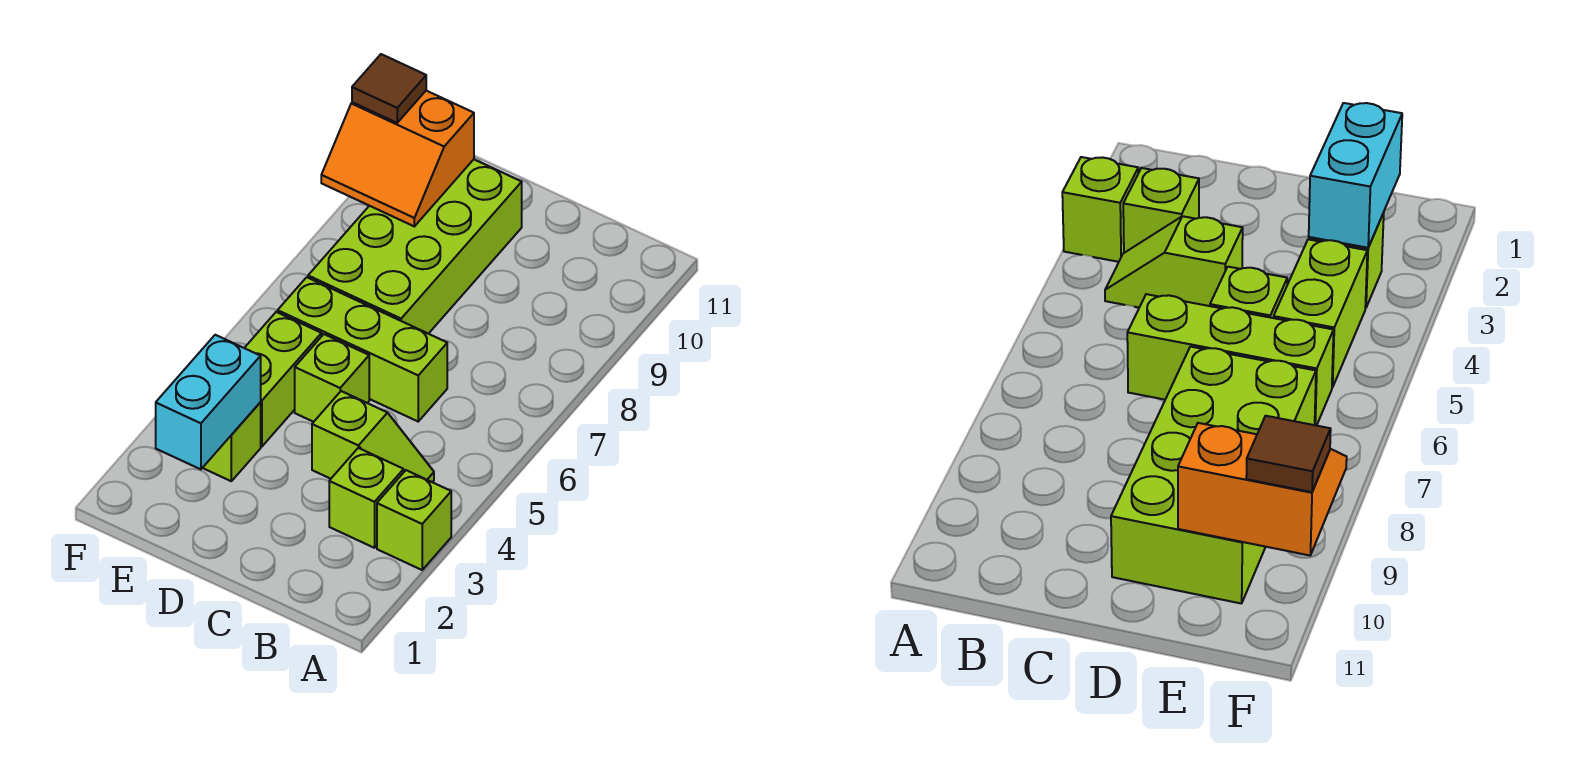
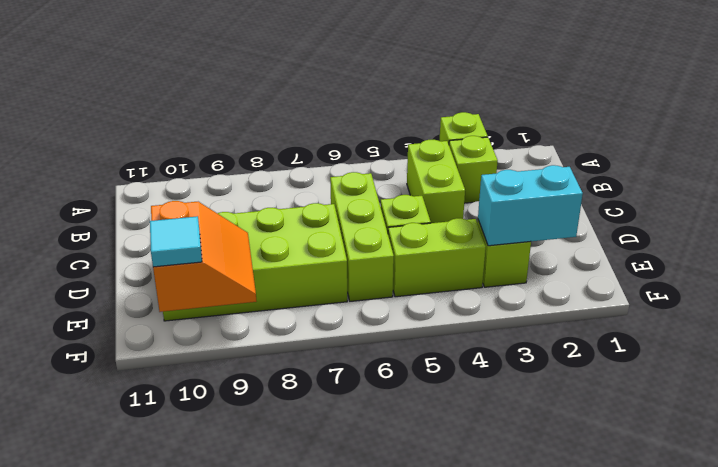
lime 1x2 slope [312,391,434,482] -> lime 1x2 brick [407,140,465,223]
brown 1x1 tile [352,54,426,123] -> cyan 1x1 tile [150,216,202,267]

